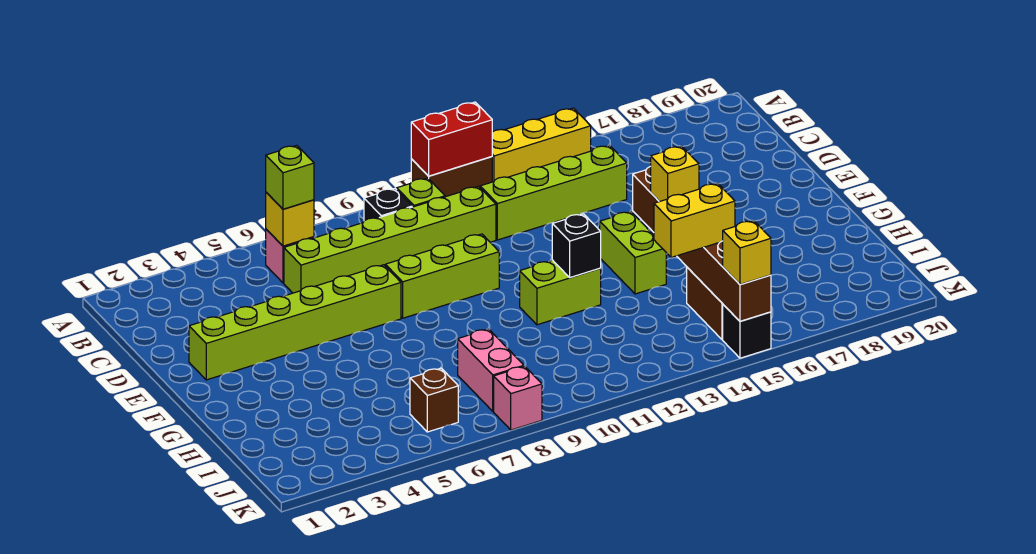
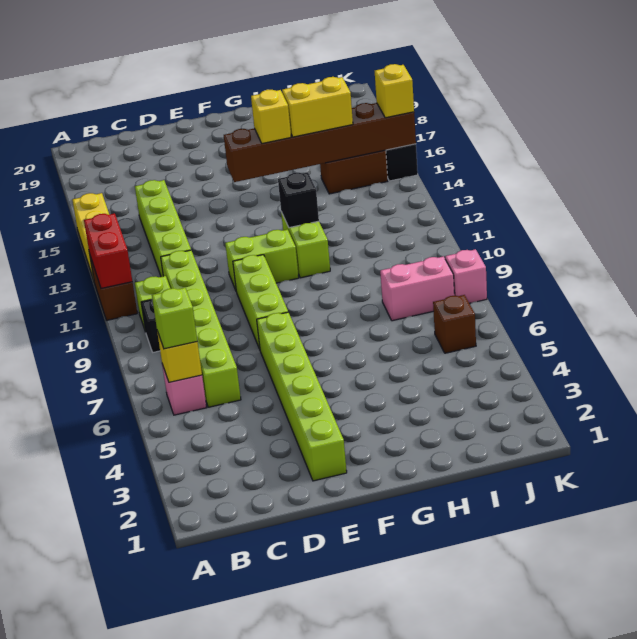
lime 1x2 brick [600,212,666,294] -> lime 1x2 brick moved to [225,229,299,290]
yellow 1x2 brick [654,183,735,257] -> yellow 1x2 brick turned to [282,77,353,137]

